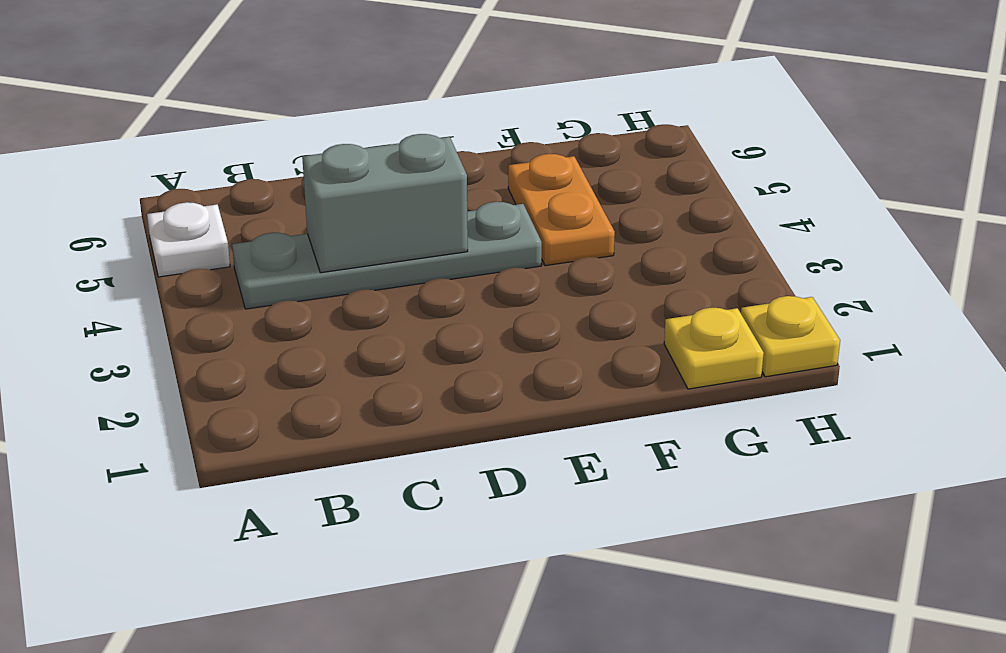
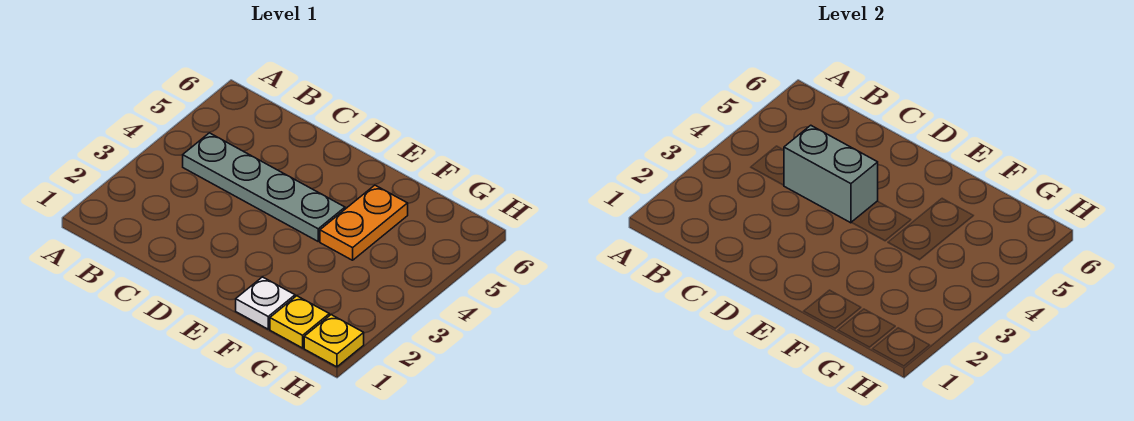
white 1x1 plate [147,202,230,277] -> white 1x1 plate moved to [236,277,295,329]

